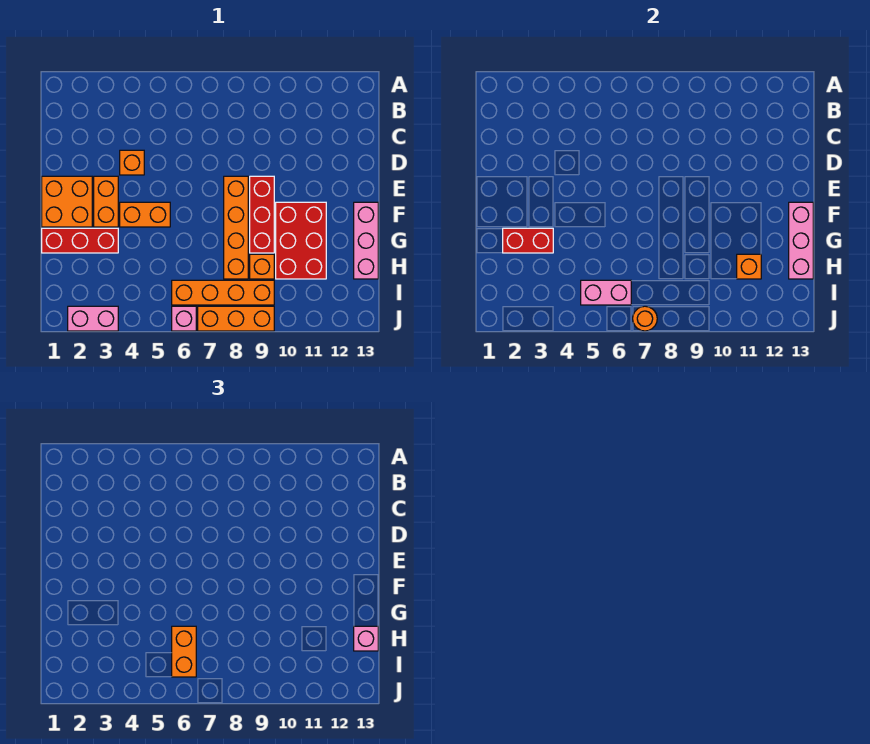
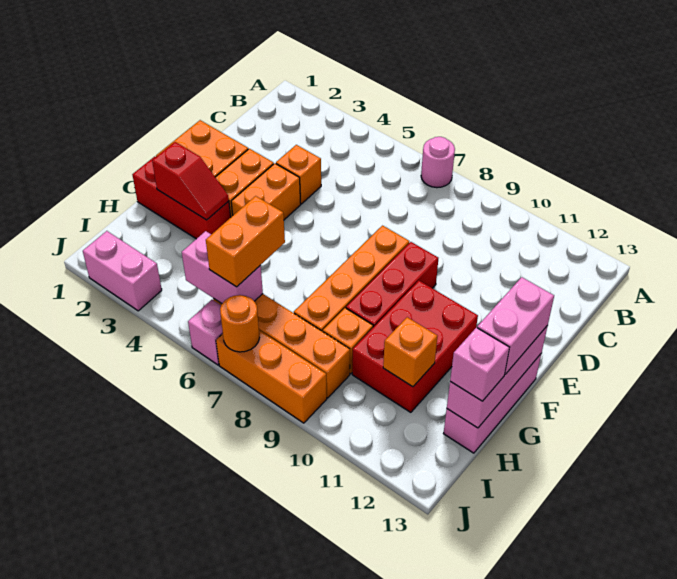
none -> pink 1x1 round brick [421,137,455,188]
orange 1x2 brick [120,202,170,227] -> orange 1x2 brick turned to [231,163,301,220]
none -> pink 1x2 brick [477,277,554,374]
red 1x2 brick [503,228,553,253] -> red 1x2 slope [152,142,229,220]

